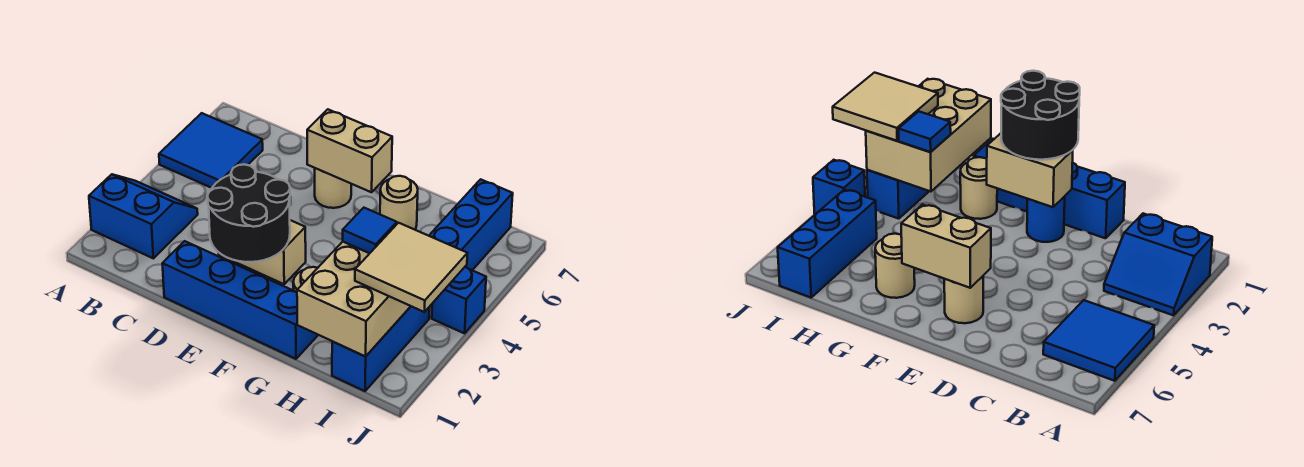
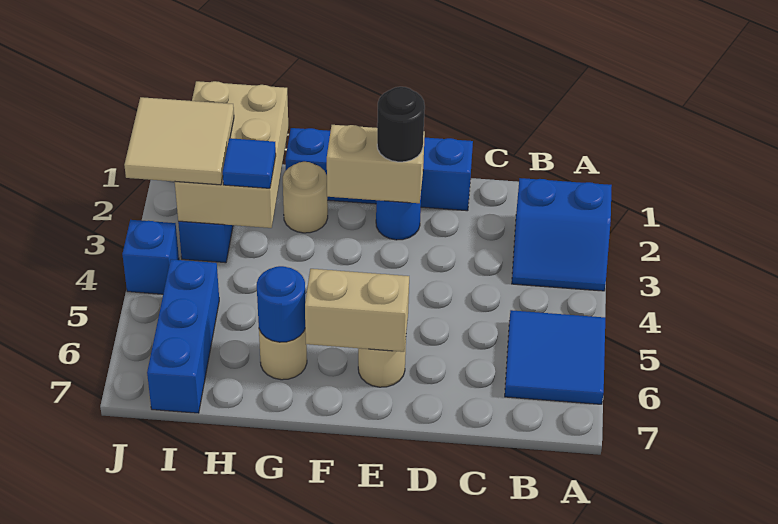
black 2x2 round brick [207,164,290,262] -> black 1x1 round brick [377,87,425,162]
none -> blue 1x1 round brick [257,266,305,342]

